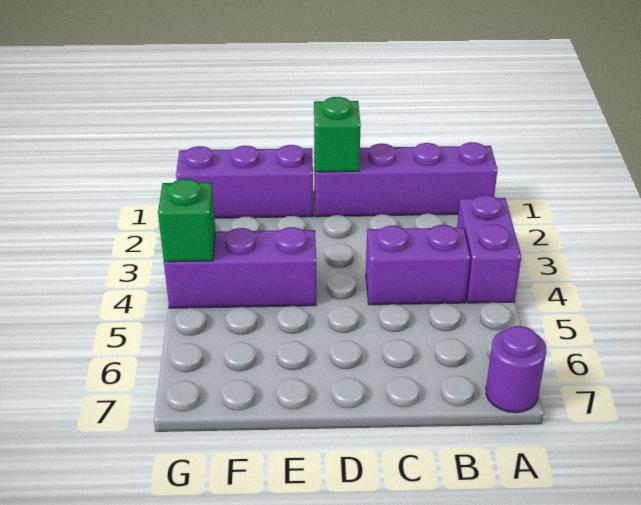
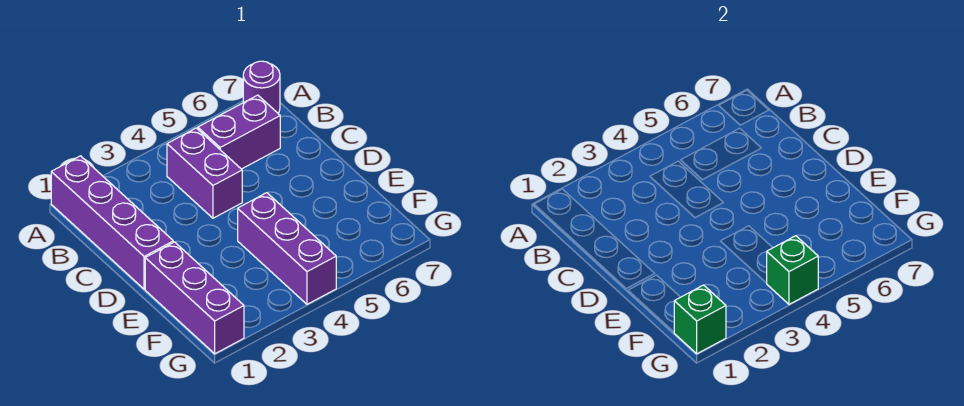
purple 1x2 brick [457,195,521,303] -> purple 1x2 brick moved to [198,95,280,169]
green 1x1 brick [314,97,361,172] -> green 1x1 brick moved to [674,285,726,354]

